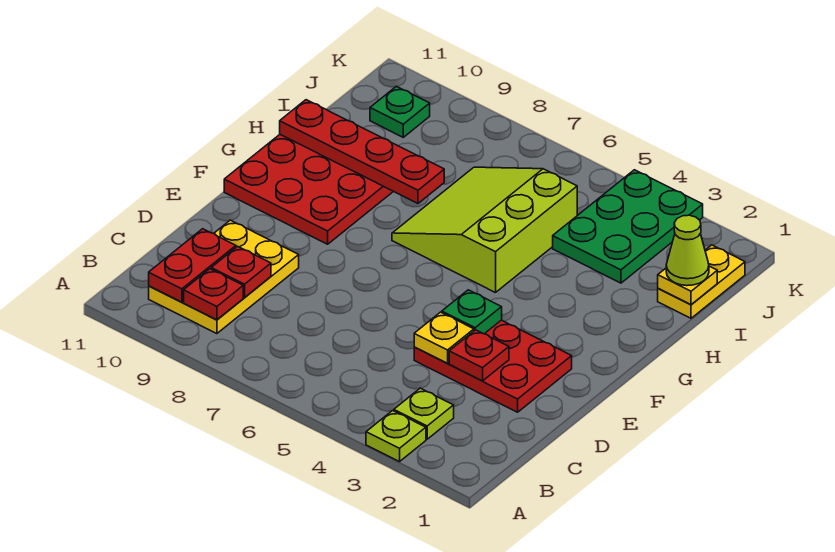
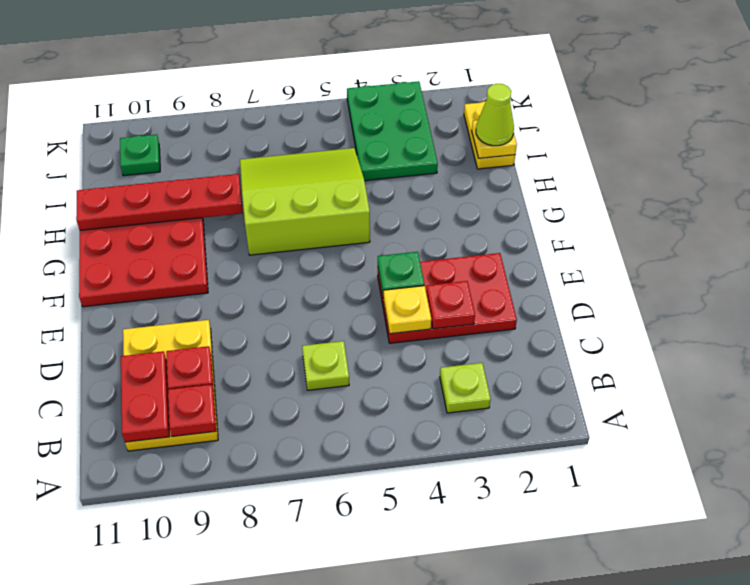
lime 1x1 plate [366,411,426,462] -> lime 1x1 plate moved to [302,341,349,390]
lime 3x3 slope [392,167,577,293] -> lime 3x3 slope turned to [240,148,370,255]

